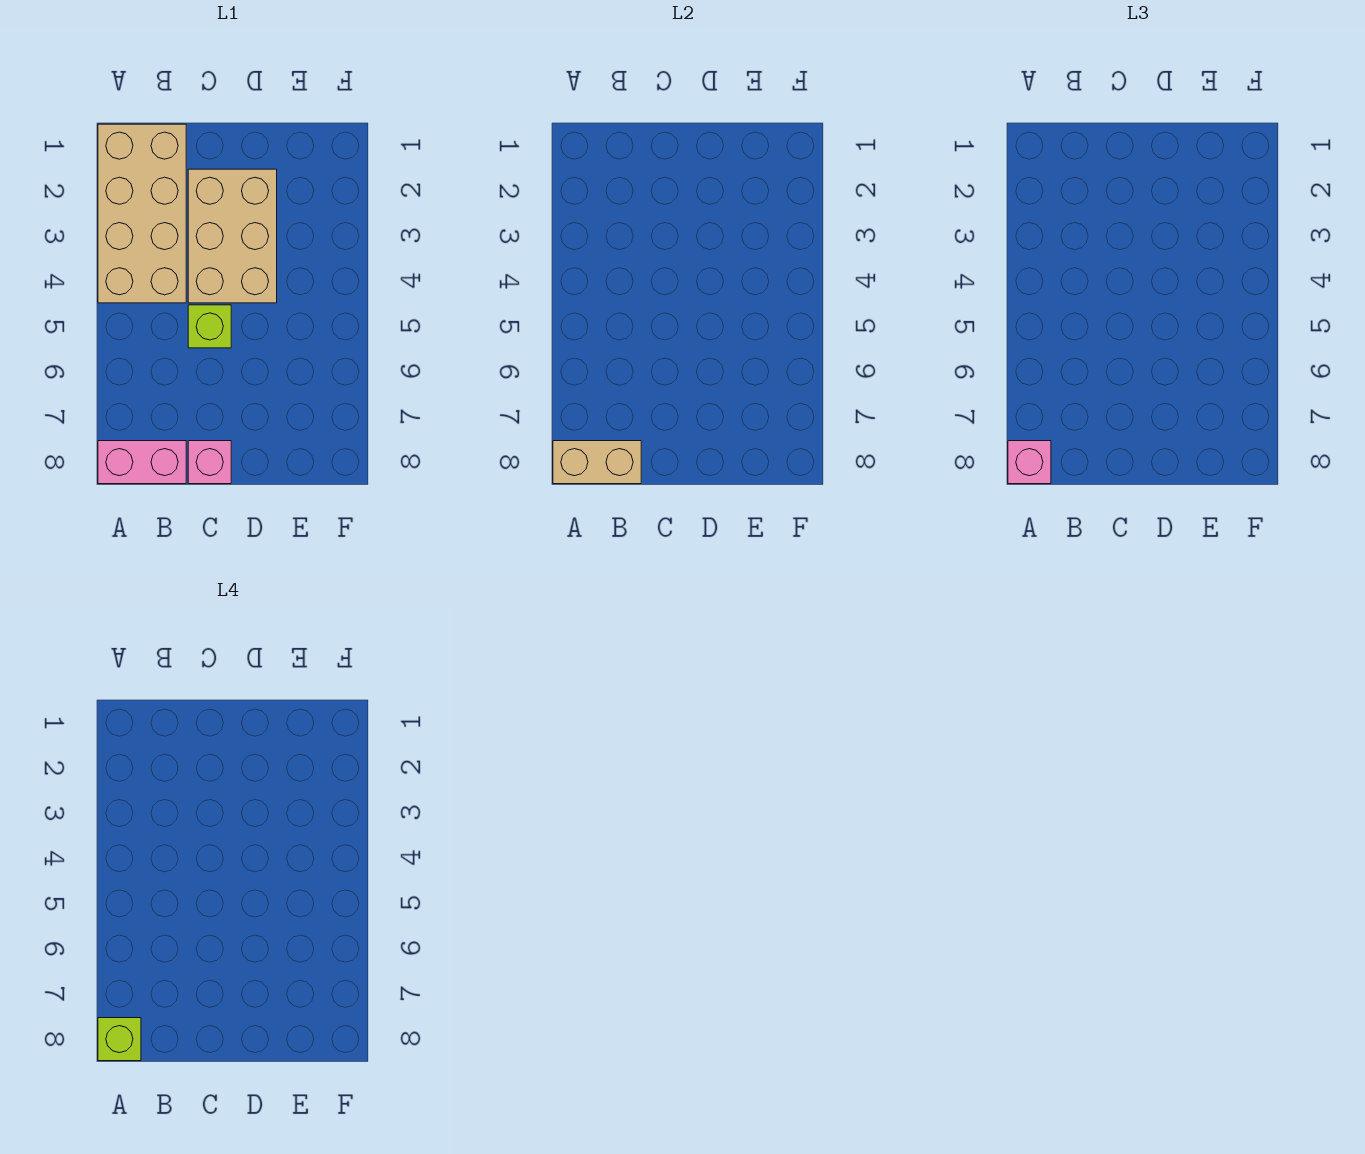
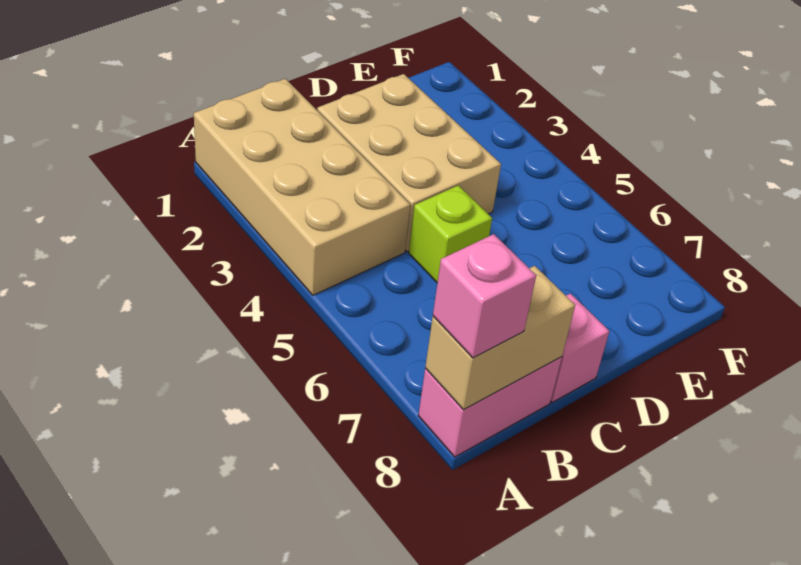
lime 1x1 brick [98,1018,141,1061] -> none

